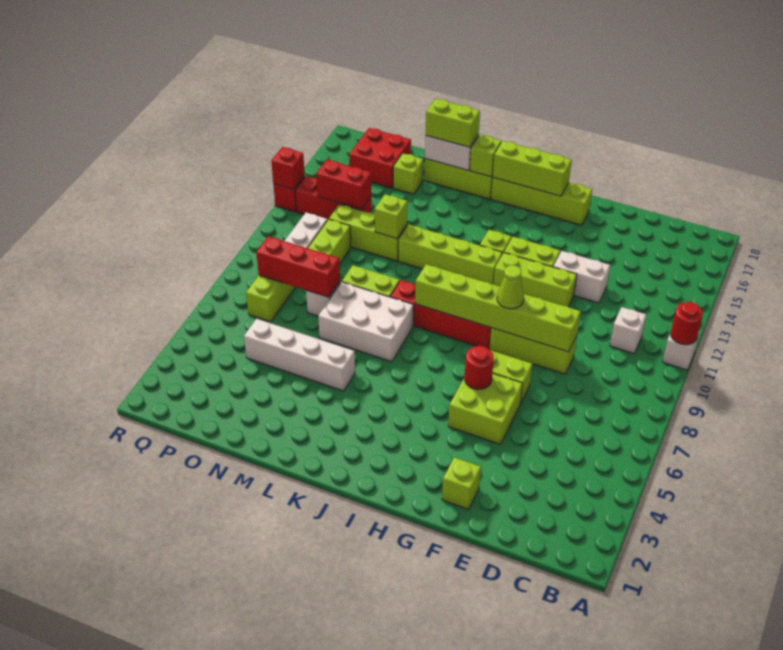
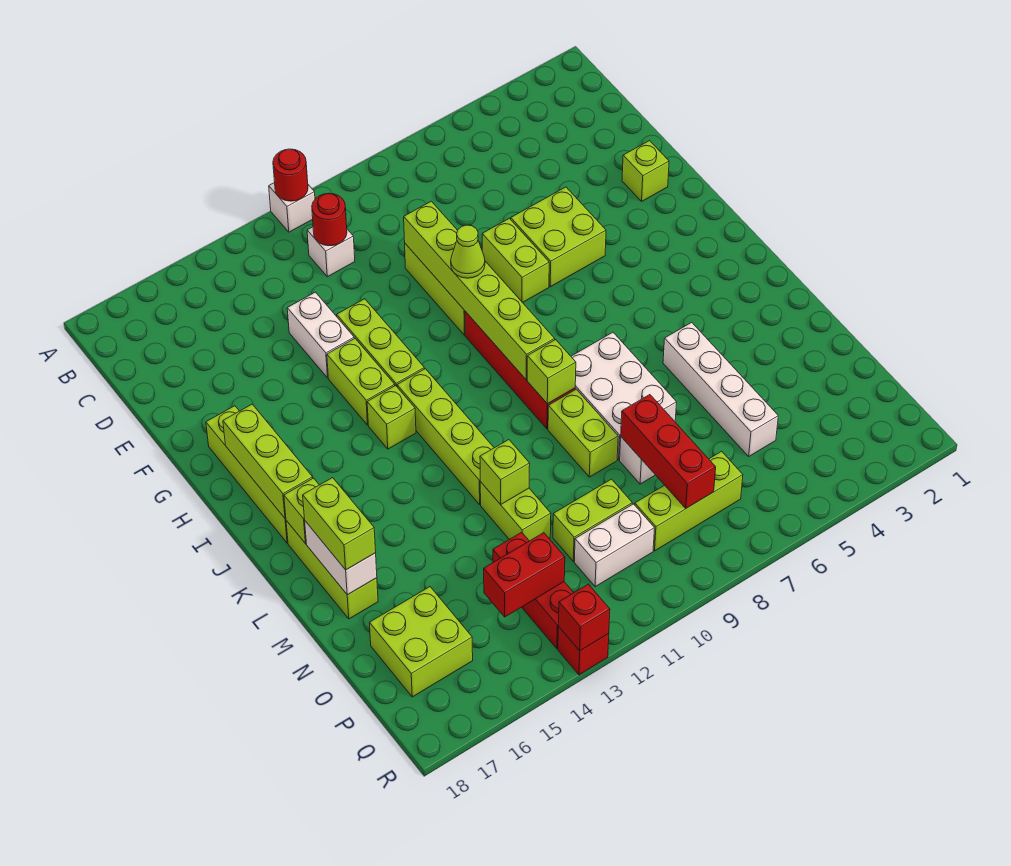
red 1x1 round brick [465,346,494,389] -> red 1x1 round brick moved to [312,193,347,246]
lime 1x3 brick [329,204,407,261] -> lime 1x2 brick [480,482,551,541]
lime 1x1 brick [393,153,423,194] -> lime 1x1 brick moved to [527,340,576,404]
red 1x2 brick [316,160,371,209] -> red 1x2 brick turned to [484,533,565,617]
red 2x2 brick [349,128,411,188] -> lime 2x2 brick [370,587,473,697]

